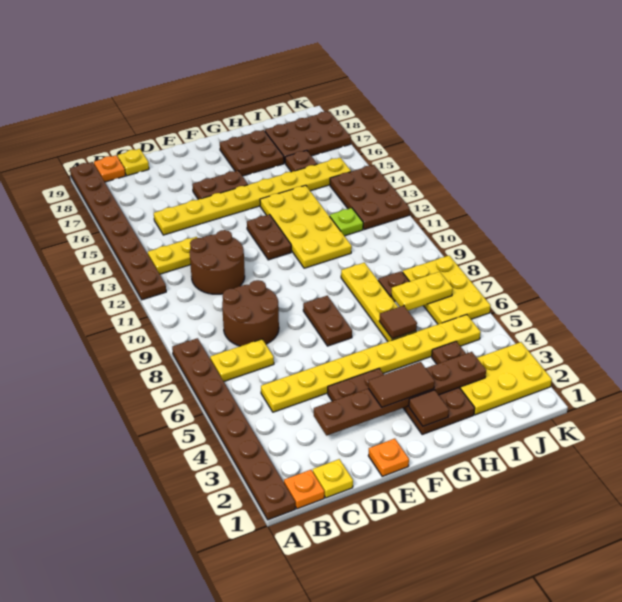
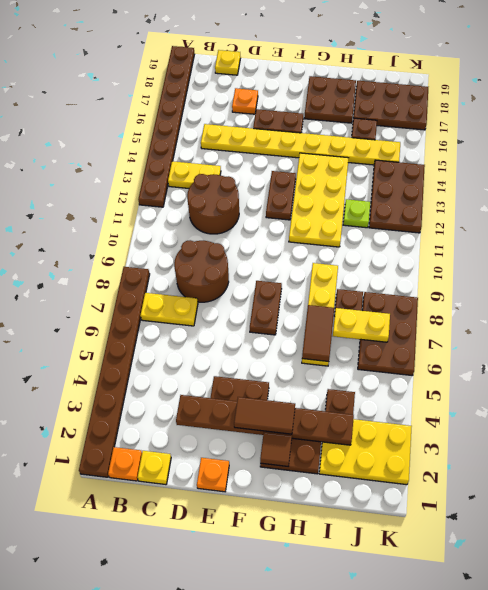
orange 1x1 plate [94,155,125,182] -> orange 1x1 plate moved to [232,88,258,114]
yellow 1x8 plate [261,315,481,412] -> none
brown 1x1 tile [379,306,417,339] -> brown 1x2 tile [302,305,334,362]
yellow 2x3 plate [403,256,491,324] -> brown 2x3 plate [358,292,418,376]

